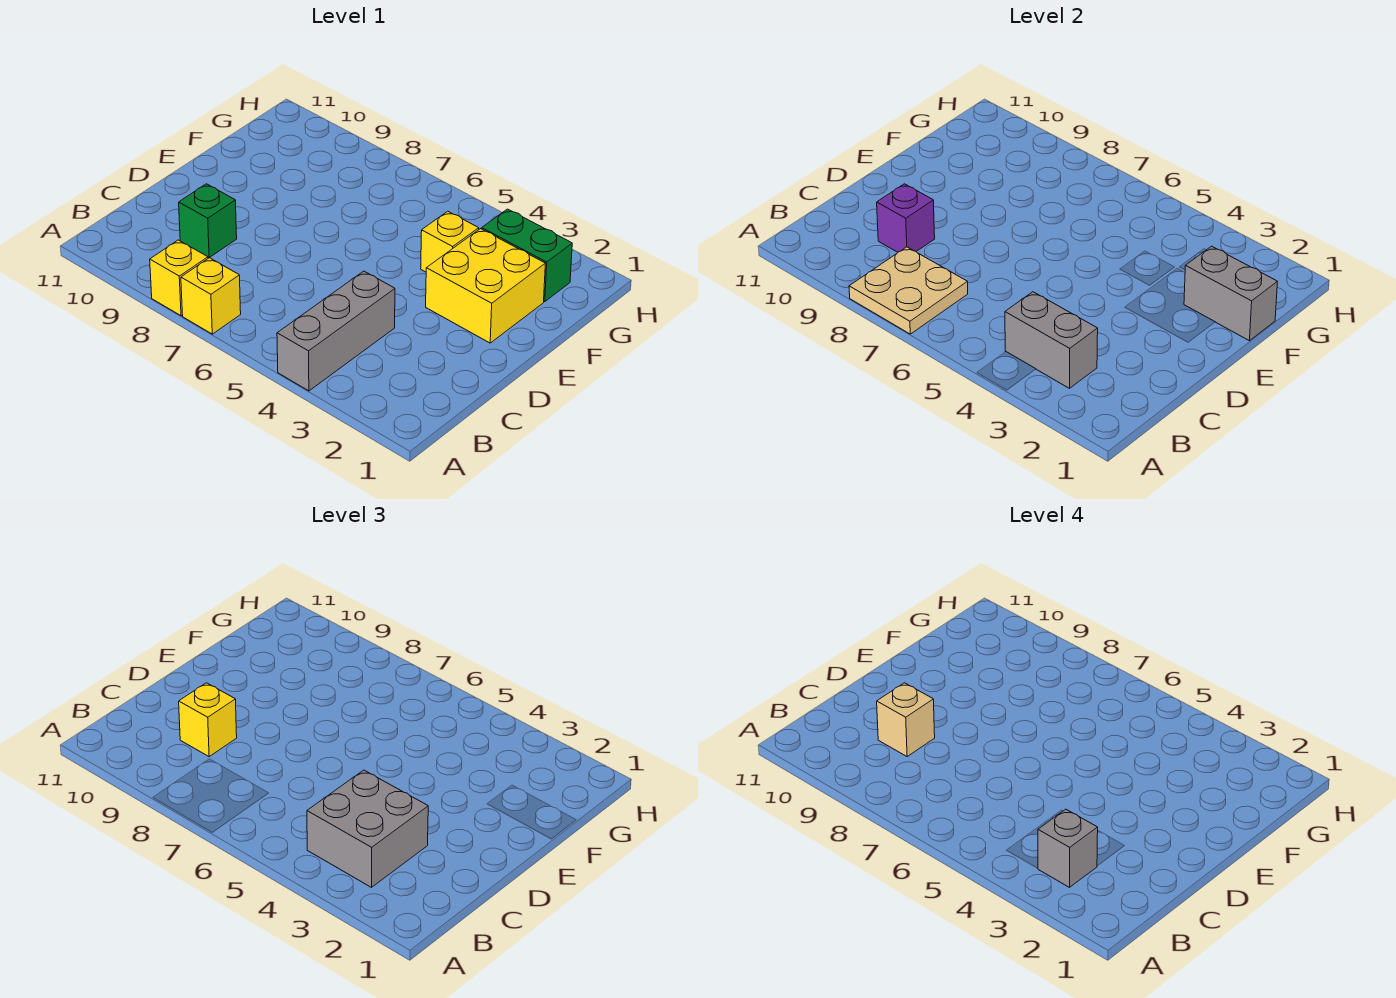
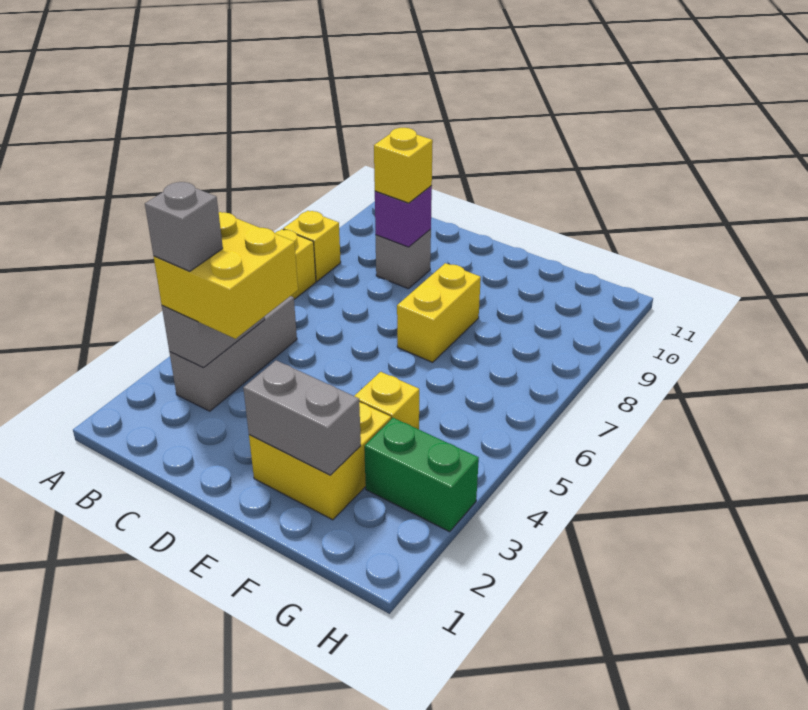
grey 1x3 brick [277,271,395,391] -> grey 1x3 brick turned to [169,296,297,411]
tan 2x2 plate [849,247,968,334] -> none
grey 2x2 brick [307,770,428,887] -> yellow 2x2 brick [154,212,298,339]
green 1x1 brick [179,184,237,258] -> grey 1x1 brick [376,229,431,289]
tan 1x1 brick [877,683,935,756] -> none
none -> yellow 1x2 brick [397,263,481,362]
grey 1x2 brick [1184,246,1277,341] -> grey 1x2 brick turned to [243,360,361,475]
green 1x2 brick [482,209,572,302] -> green 1x2 brick turned to [364,418,479,532]

